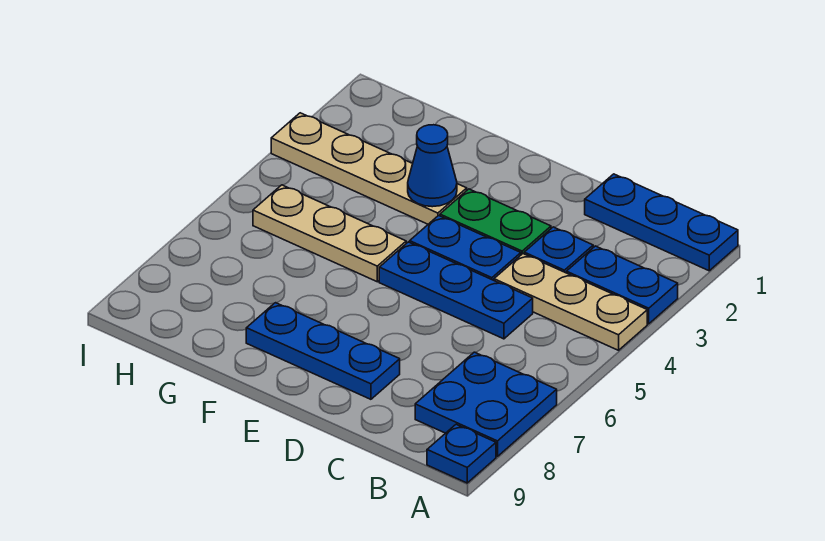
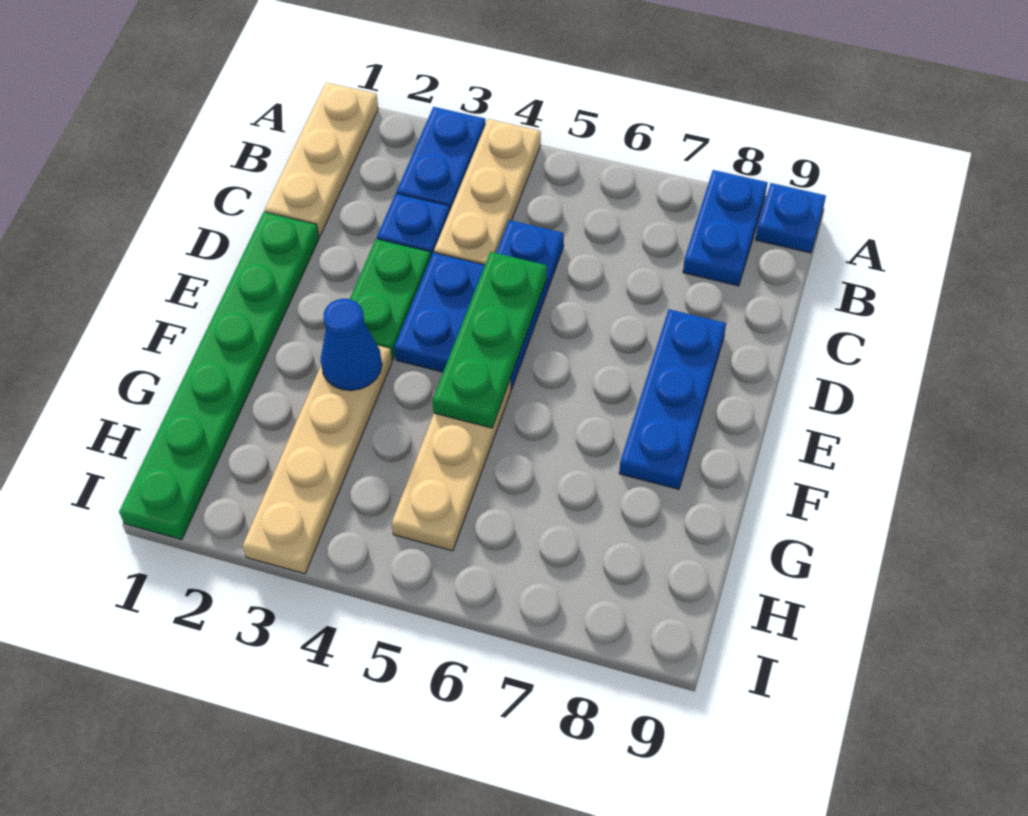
blue 1x3 plate [585,174,738,271] -> tan 1x3 plate [265,83,378,236]
blue 2x2 plate [415,352,557,457] -> blue 1x2 plate [683,170,768,286]
none -> green 1x6 plate [119,212,319,540]
none -> green 1x3 plate [432,252,547,428]

